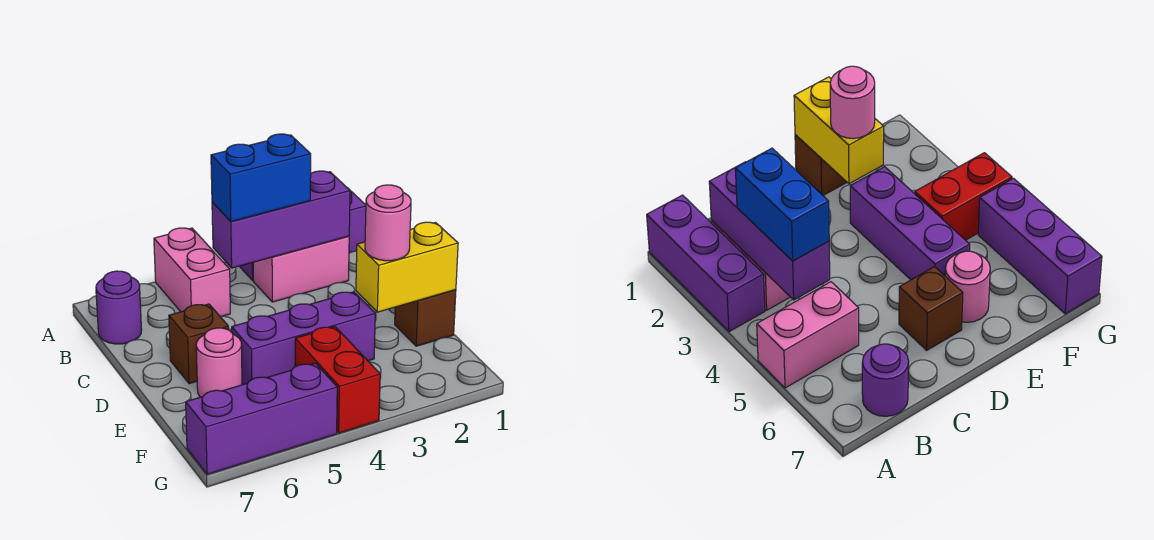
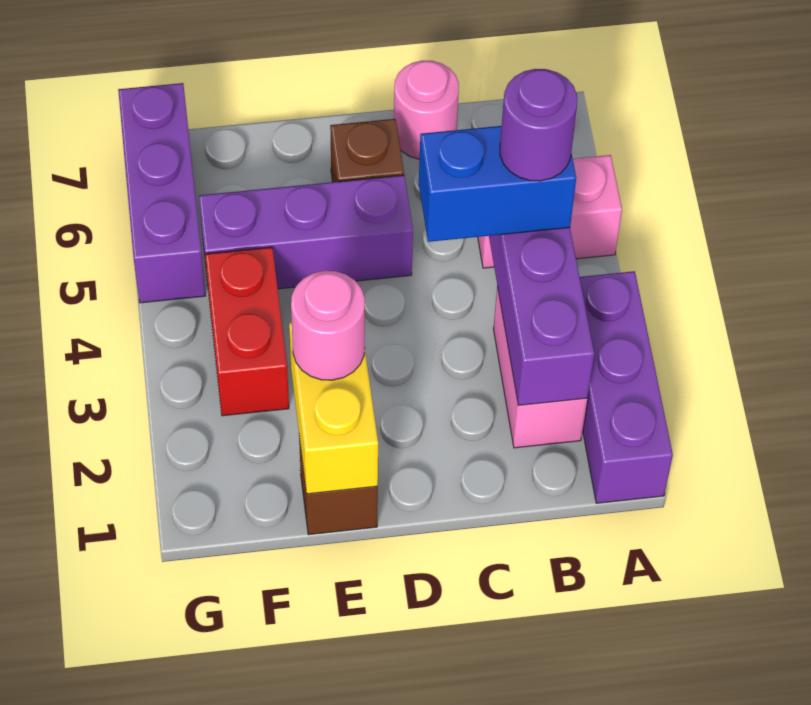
blue 1x2 brick [211,134,311,221] -> blue 1x2 brick turned to [419,126,576,242]
purple 1x1 round brick [96,271,142,344] -> purple 1x1 round brick moved to [500,69,577,181]
purple 1x3 brick [232,292,375,384] -> purple 1x3 brick turned to [199,175,413,289]
pink 1x1 round brick [196,328,242,397] -> pink 1x1 round brick moved to [394,60,459,159]
red 1x2 brick [295,327,380,433] -> red 1x2 brick turned to [205,247,289,416]

